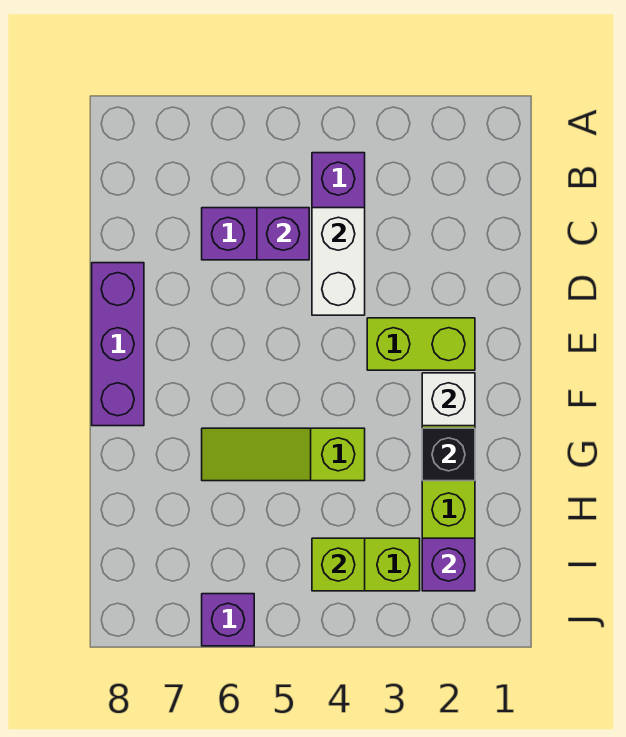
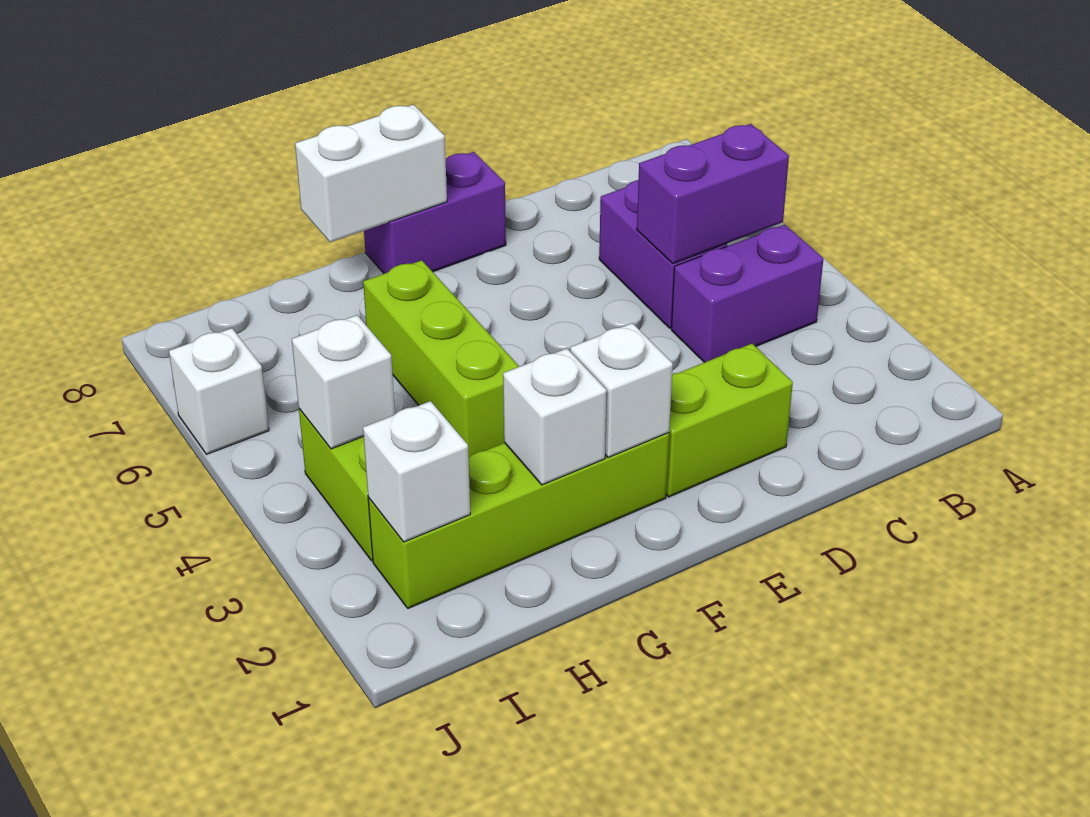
white 1x2 brick [312,208,365,315] -> white 1x2 brick moved to [295,105,447,242]
purple 1x1 brick [257,208,309,260] -> purple 1x2 brick [637,124,789,264]
purple 1x3 brick [92,263,144,426] -> purple 1x2 brick [364,152,506,274]
lime 1x2 brick [367,318,475,370] -> lime 1x2 brick turned to [666,344,793,497]
black 1x1 brick [422,428,475,481] -> white 1x1 brick [503,348,607,485]
lime 1x3 slope [202,428,365,481] -> lime 1x3 brick [363,260,519,457]
purple 1x1 brick [422,538,475,591] -> white 1x1 brick [363,401,470,542]
lime 1x1 brick [312,538,365,591] -> white 1x1 brick [292,315,395,449]
purple 1x1 brick [202,594,254,646] -> white 1x1 brick [169,328,269,454]

